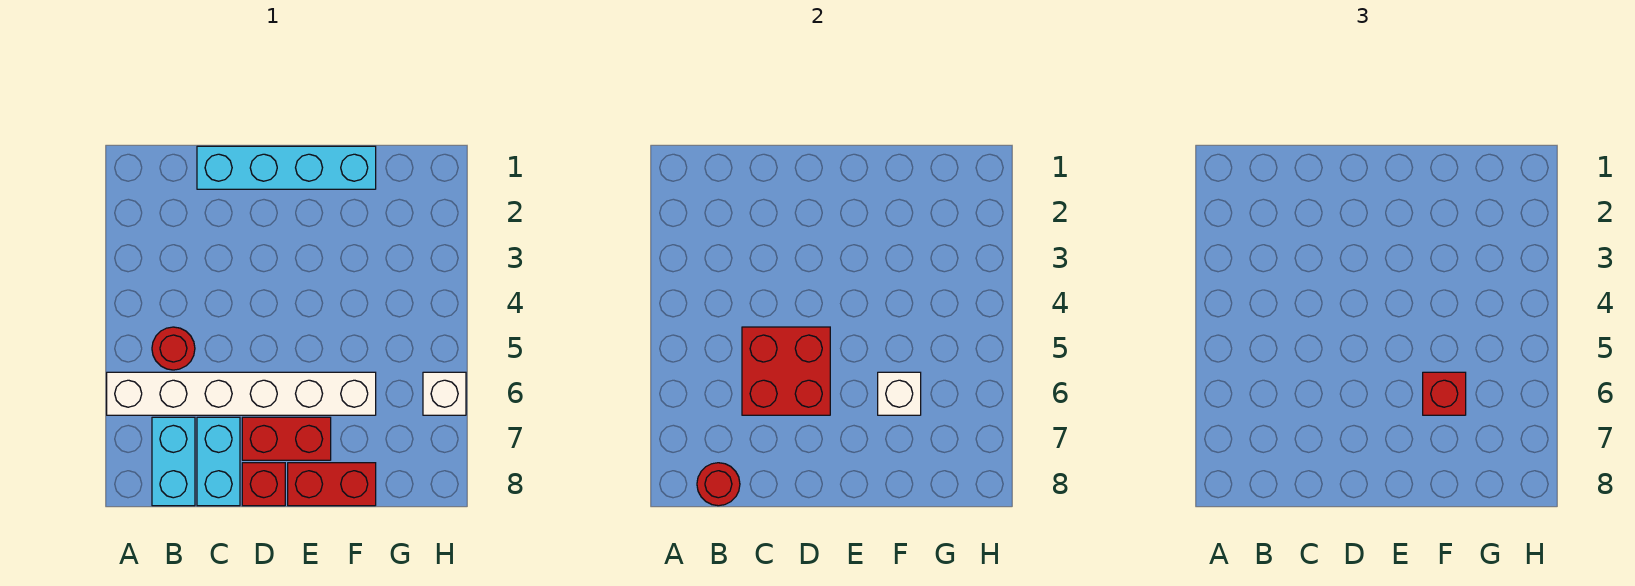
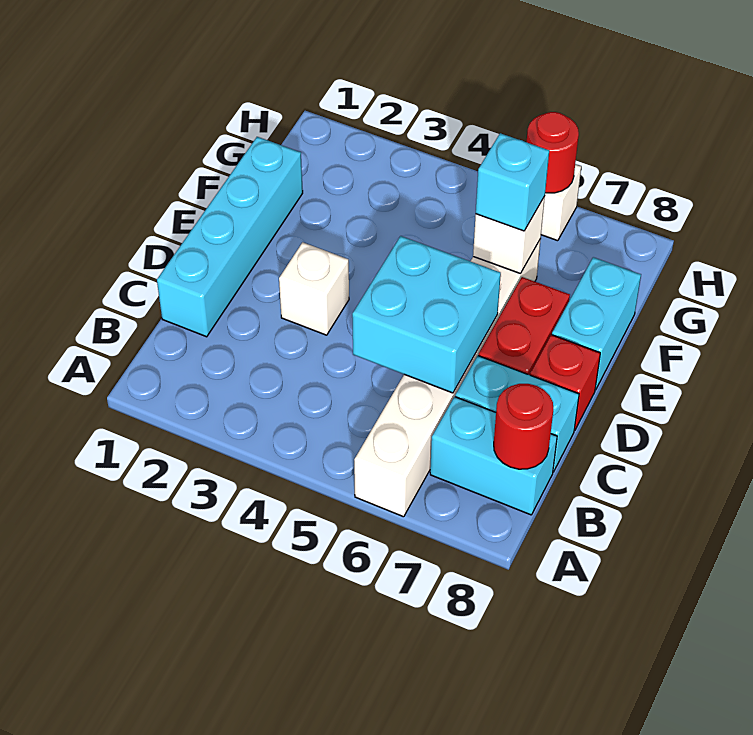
red 1x1 round brick [152,327,195,370] -> red 1x1 round brick moved to [527,112,579,193]
red 2x2 brick [742,327,830,415] -> cyan 2x2 brick [352,236,501,393]
none -> white 1x1 brick [279,242,349,335]
red 1x2 brick [288,463,376,506] -> cyan 1x2 brick [552,257,641,390]
red 1x1 brick [1423,372,1466,415] -> cyan 1x1 brick [476,133,549,231]

